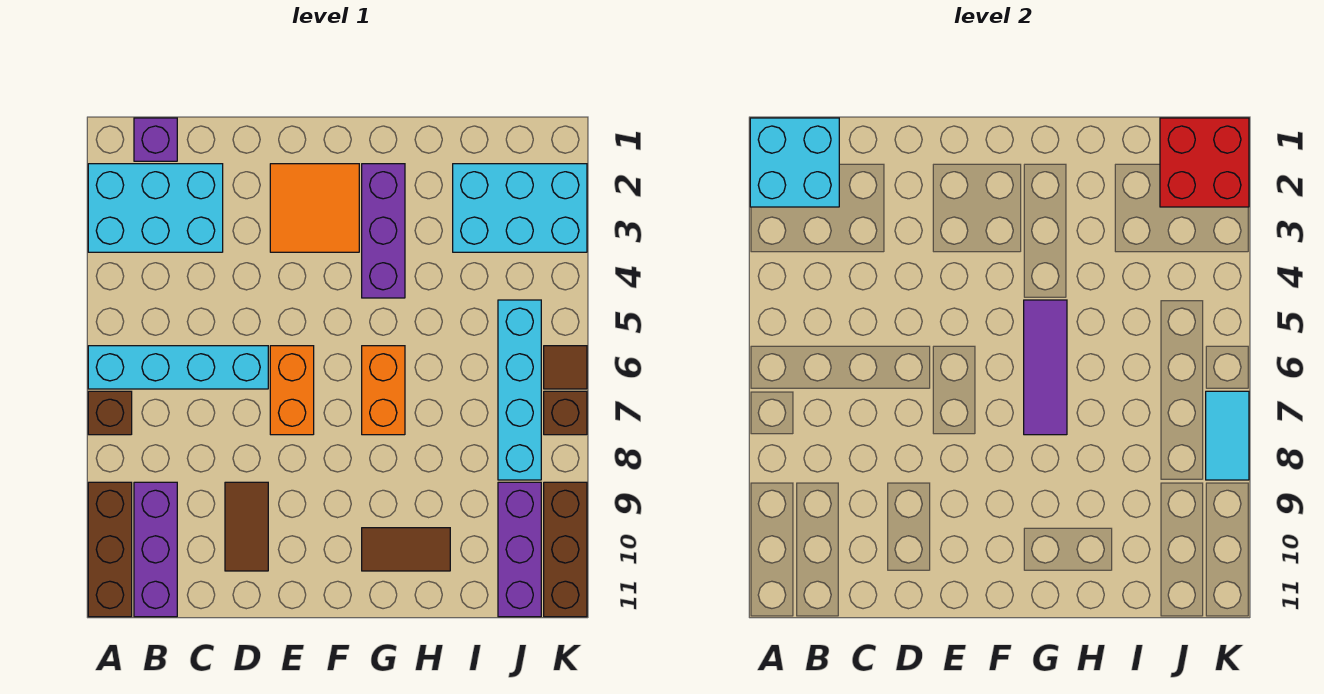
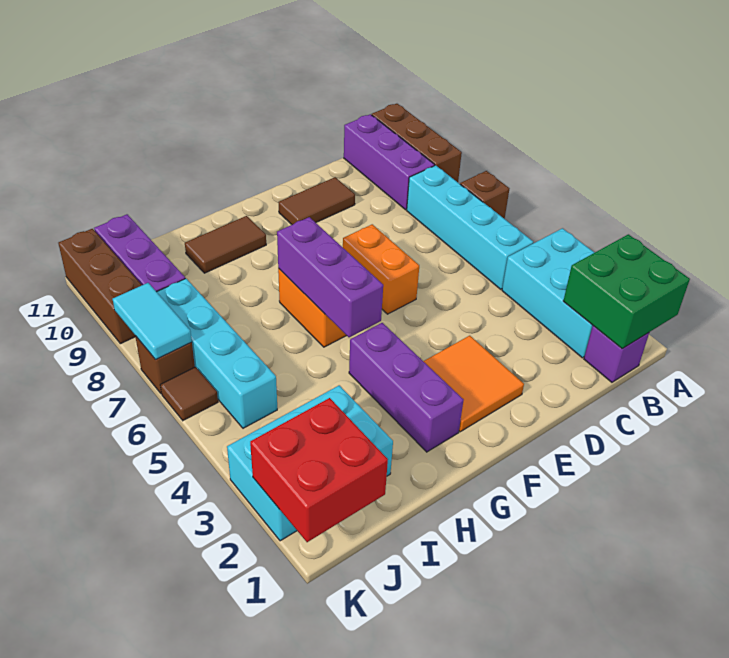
cyan 2x2 brick [750,118,839,207] -> green 2x2 brick [563,234,690,349]
cyan 2x3 brick [88,164,223,252] -> cyan 2x3 brick turned to [502,228,595,358]
cyan 1x4 brick [88,346,268,389] -> cyan 1x4 brick turned to [407,165,533,289]
brown 1x2 tile [225,482,268,571] -> brown 1x2 tile turned to [279,177,355,225]
purple 1x3 tile [1024,300,1067,435] -> purple 1x3 brick [277,217,383,337]

